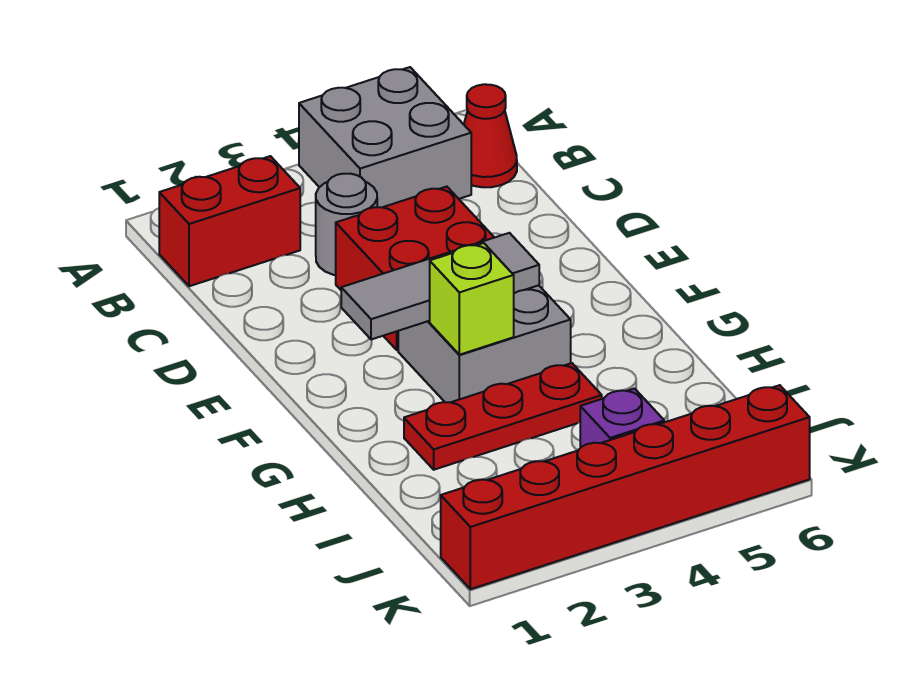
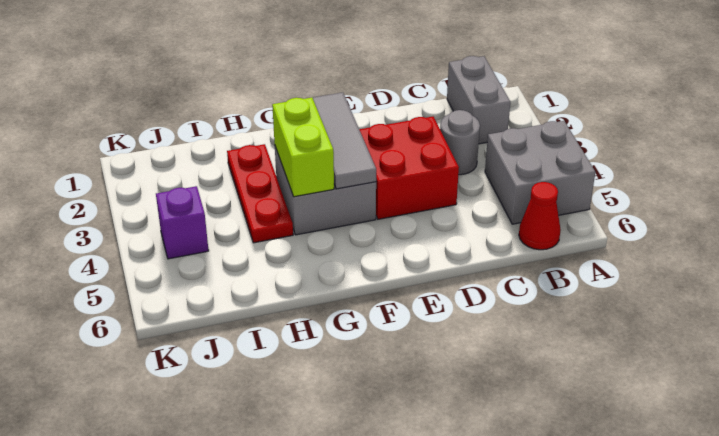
red 1x2 brick [159,156,300,286] -> grey 1x2 brick [447,56,510,144]
lime 1x1 brick [430,243,514,355] -> lime 1x2 brick [272,98,334,197]
red 1x6 brick [441,385,810,589] -> none

